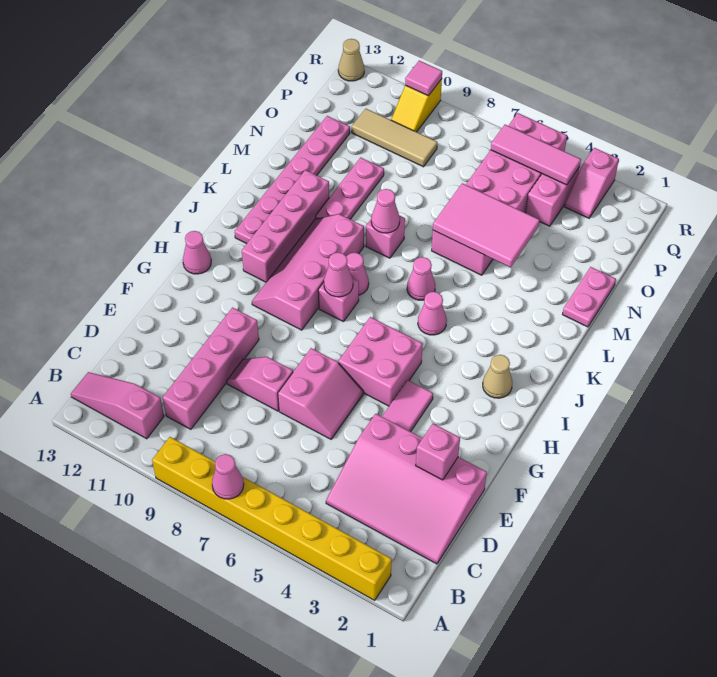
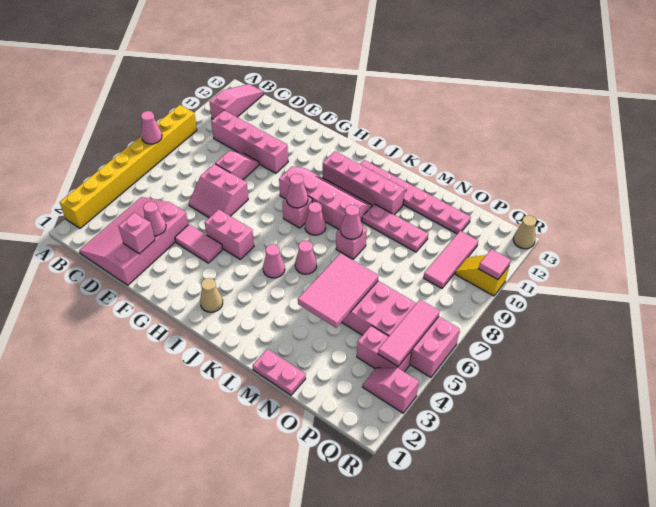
pink 2x2 brick [338,317,423,406] -> pink 1x2 brick [205,209,254,259]
pink 1x1 cone [183,231,211,274] -> pink 1x1 cone moved to [143,201,166,236]
tan 1x3 tile [352,109,437,167] -> pink 1x3 tile [424,231,478,288]

